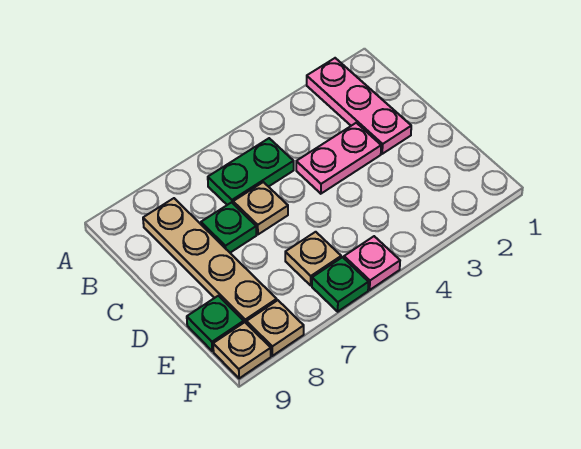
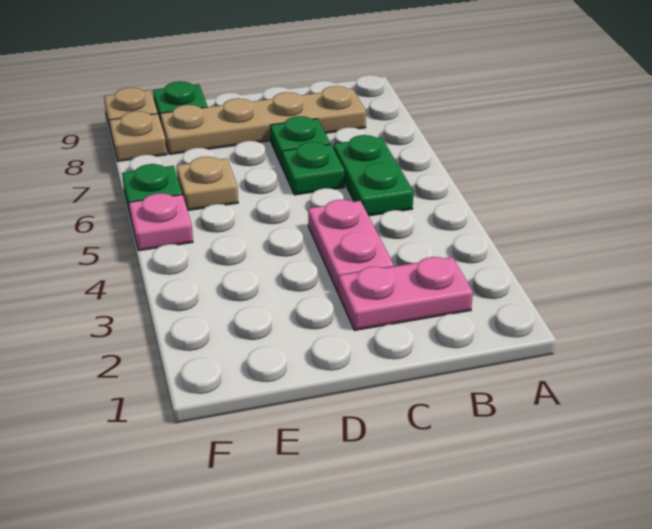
pink 1x3 plate [307,58,411,154] -> pink 1x2 plate [338,257,473,330]
tan 1x1 plate [233,182,288,234] -> green 1x1 plate [282,142,344,195]

